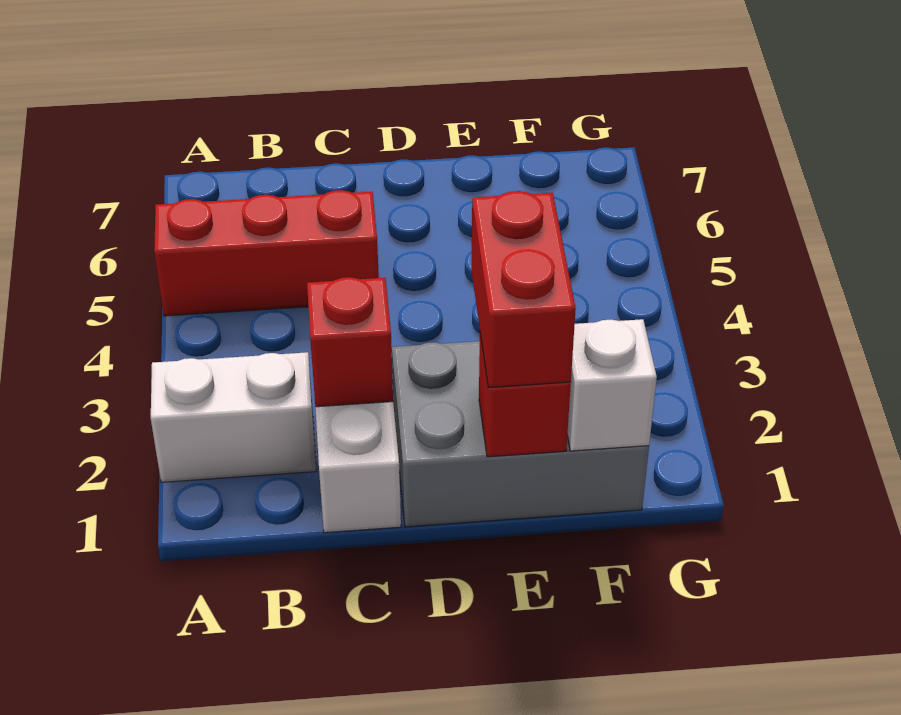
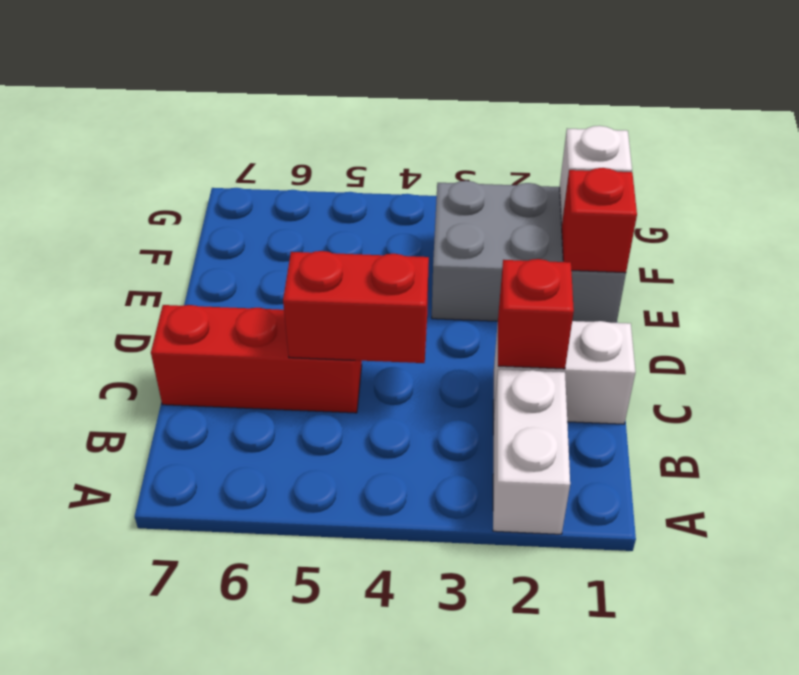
red 1x3 brick [154,190,379,316] -> red 1x3 brick turned to [151,305,362,413]
grey 2x3 brick [392,341,649,527] -> grey 2x3 brick turned to [432,181,626,323]
red 1x2 brick [471,191,576,388] -> red 1x2 brick moved to [283,251,429,363]

